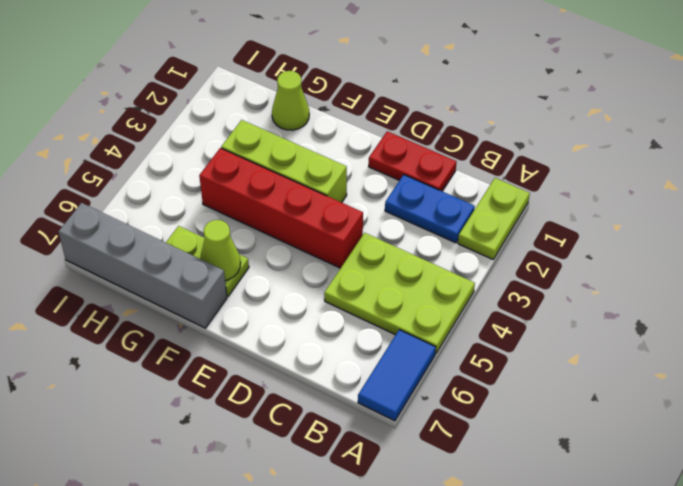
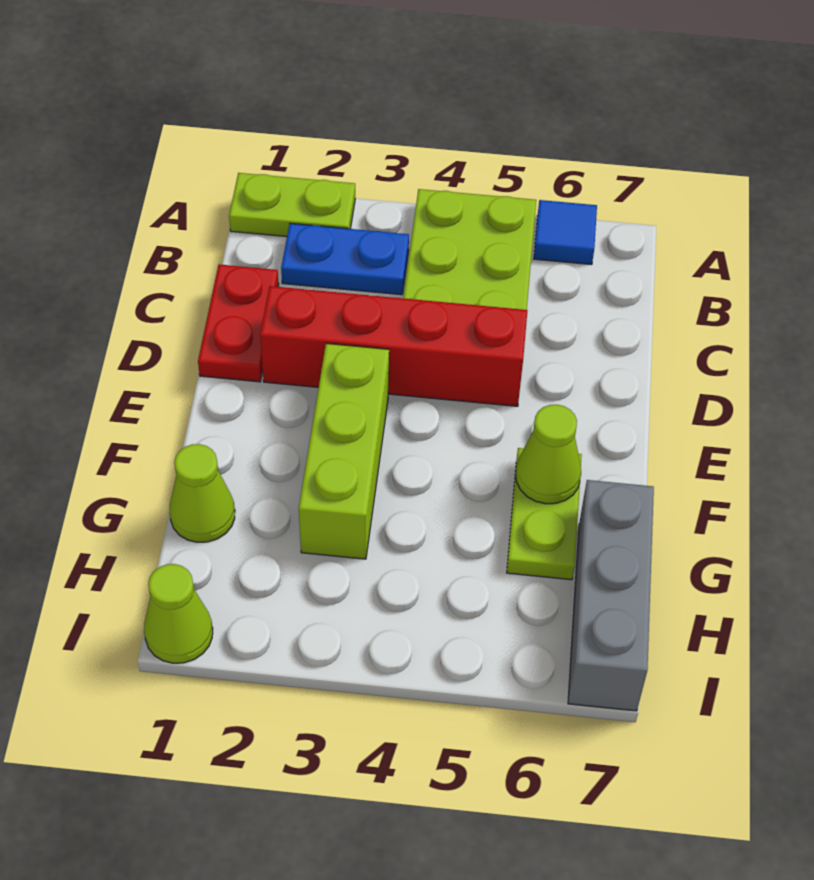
blue 1x2 tile [358,330,436,421] -> blue 1x1 tile [534,200,597,265]
blue 1x2 plate [385,175,475,243] -> blue 1x2 plate turned to [281,223,409,295]
red 1x4 brick [199,148,363,268] -> red 1x4 brick turned to [260,286,528,406]
grey 1x4 brick [59,203,227,328] -> grey 1x3 brick [568,480,654,711]
none -> lime 1x1 cone [144,564,213,663]

